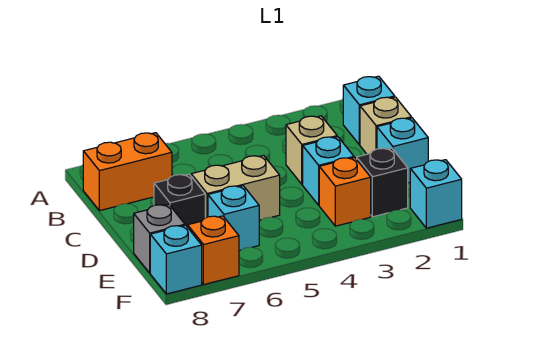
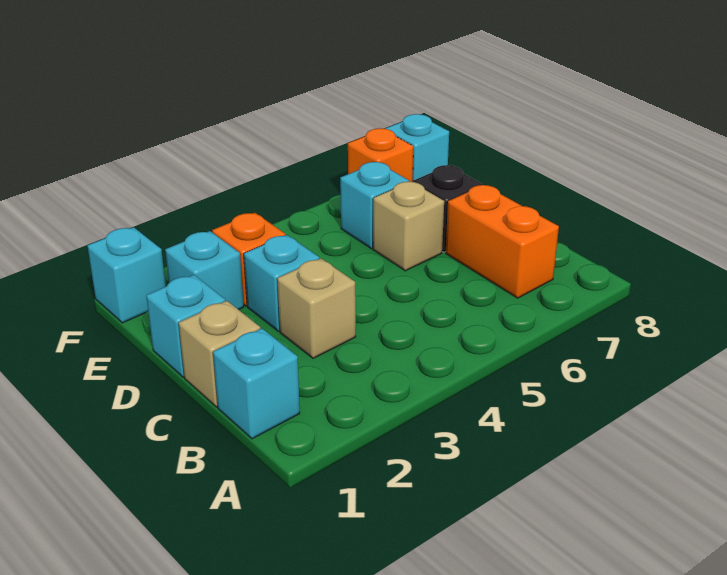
orange 1x2 brick [83,133,172,211] -> orange 1x2 brick turned to [446,185,559,298]
tan 1x2 brick [191,156,280,220] -> tan 1x1 brick [373,182,444,271]
black 1x1 brick [356,148,408,217] -> cyan 1x1 brick [165,231,244,310]
grey 1x1 brick [134,205,185,273] -> none

